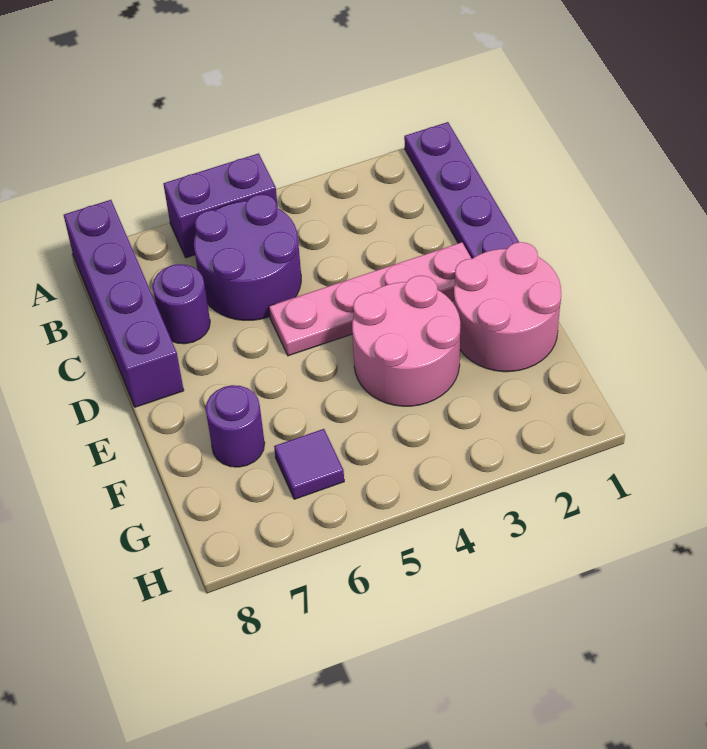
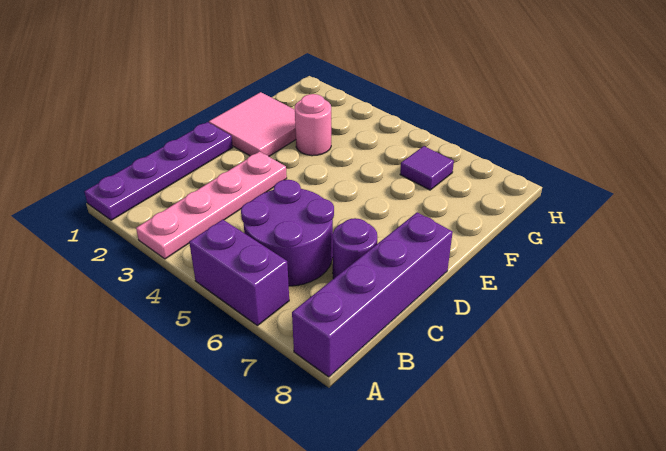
pink 1x4 plate [269,242,472,356] -> pink 1x4 plate turned to [136,151,287,259]
pink 2x2 round brick [454,242,561,372] -> pink 2x2 tile [209,92,296,156]
pink 2x2 round brick [352,276,460,406] -> pink 1x1 round brick [295,94,331,156]
purple 1x1 round brick [206,385,265,467] -> none

